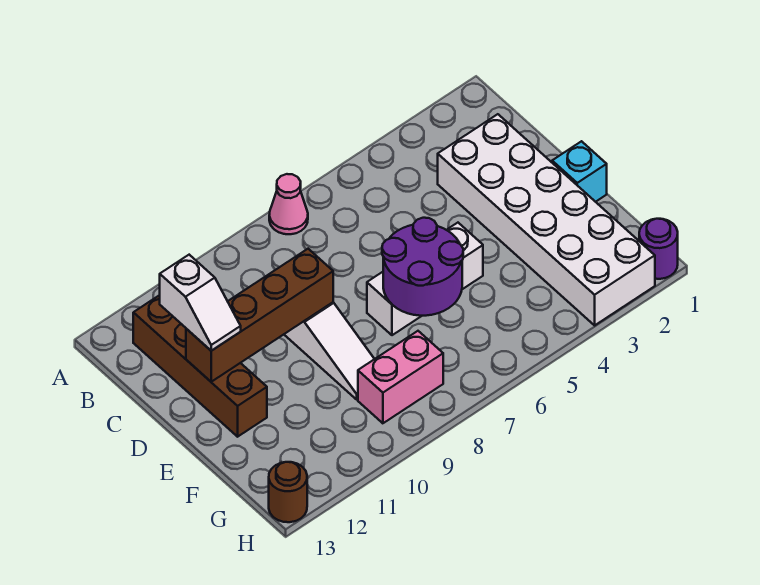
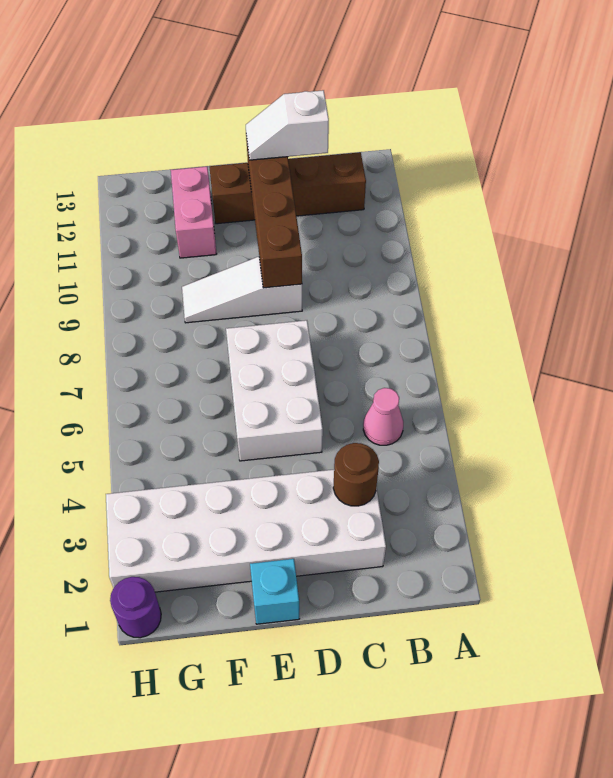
pink 1x1 cone [269,174,308,234] -> pink 1x1 cone moved to [363,388,403,445]
white 1x3 brick [367,223,483,335] -> white 2x3 brick [226,320,323,461]
purple 2x2 round brick [382,218,463,316] -> none
pink 1x2 brick [358,331,443,423] -> pink 1x2 brick moved to [171,167,217,258]
brown 1x1 round brick [269,462,307,522] -> brown 1x1 round brick moved to [333,443,379,506]

